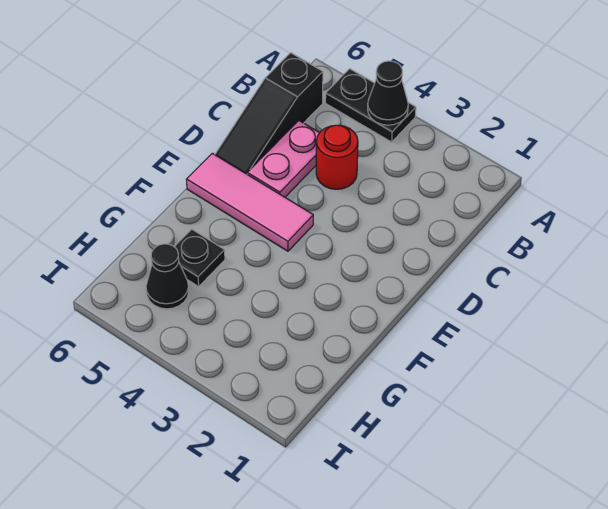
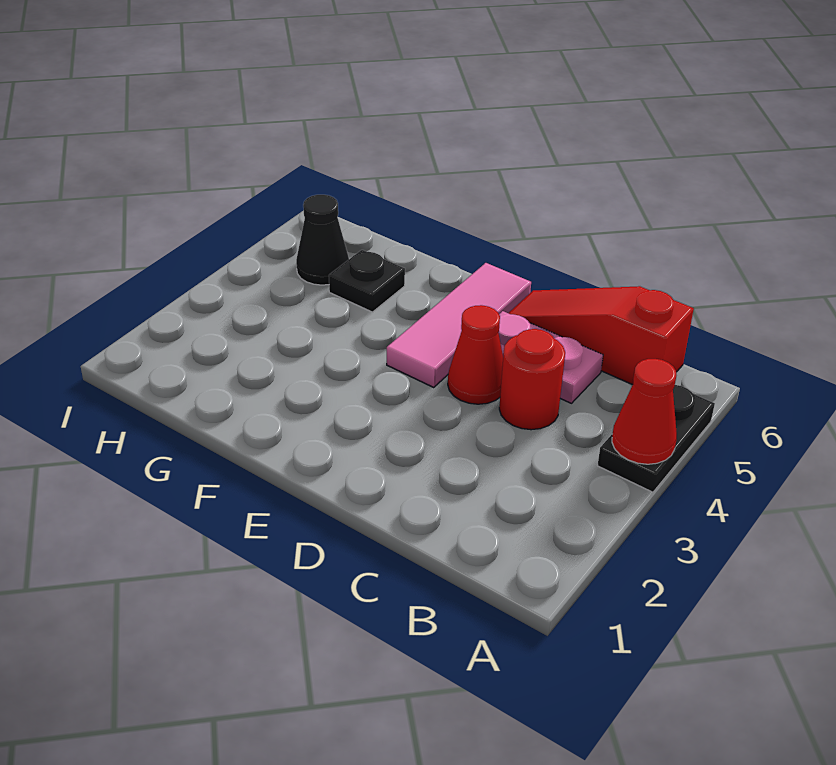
black 1x1 cone [368,61,408,125] -> red 1x1 cone [612,359,677,464]
black 1x3 slope [215,53,323,174] -> red 1x3 slope [509,286,694,385]
none -> red 1x1 cone [448,305,503,404]

